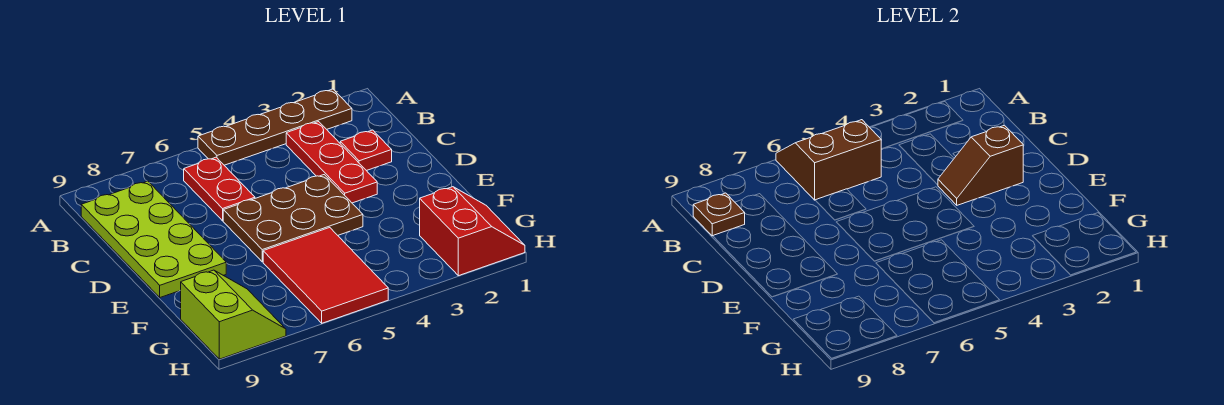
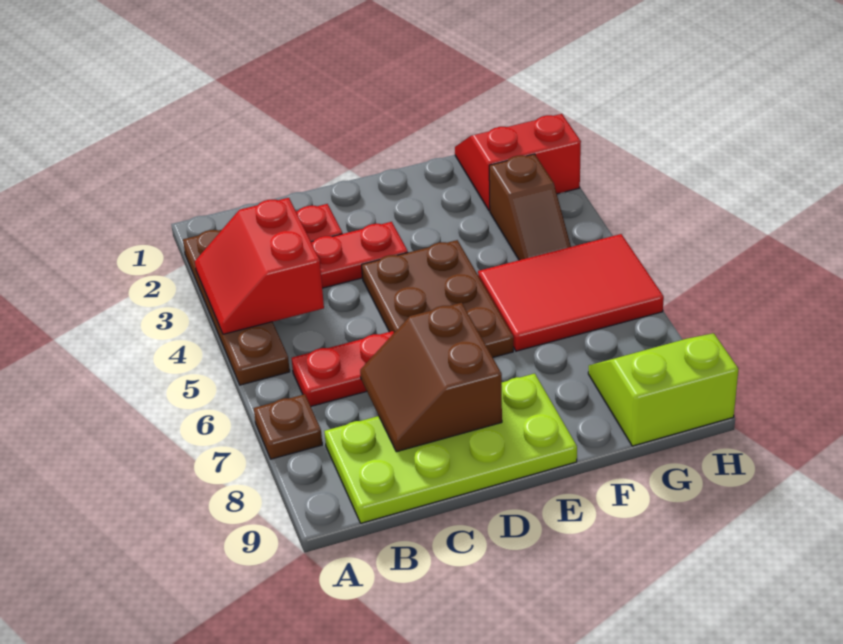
none -> red 2x2 slope [195,198,324,334]
brown 2x2 slope [776,120,881,200] -> brown 2x2 slope moved to [360,303,502,452]
brown 1x1 plate [693,193,745,236] -> brown 1x1 plate moved to [254,394,322,459]
brown 1x2 slope [938,125,1023,205] -> brown 1x2 slope moved to [489,154,571,260]

